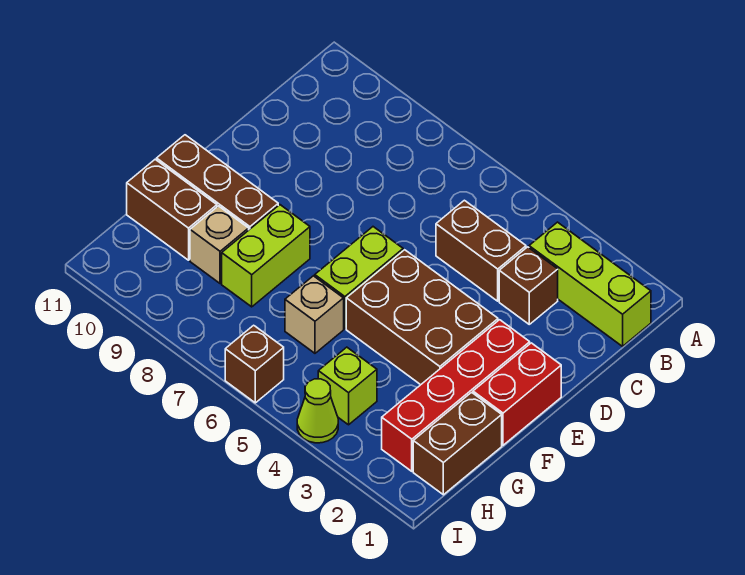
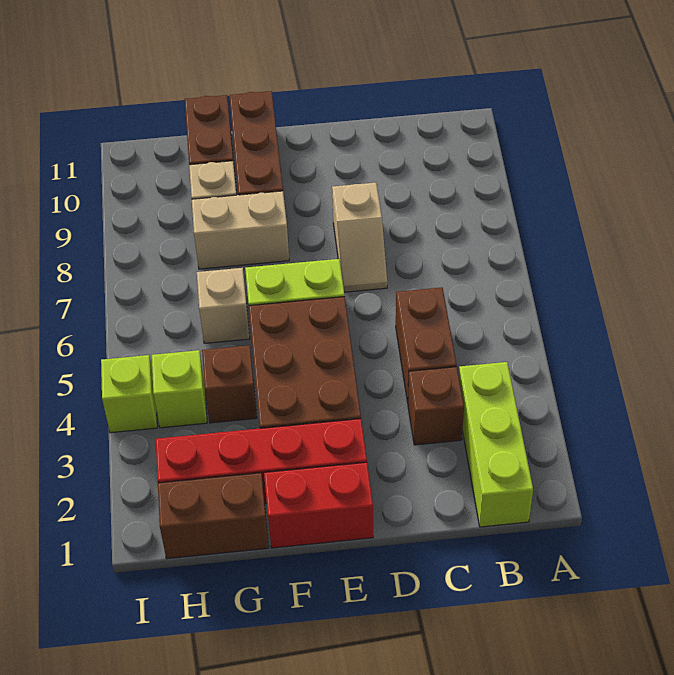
none -> tan 1x2 slope [332,183,387,292]
lime 1x2 brick [222,205,310,307] -> tan 1x2 brick [192,191,289,269]
lime 1x1 cone [297,379,338,443] -> lime 1x1 brick [101,355,157,433]
brown 1x1 brick [225,325,284,403] -> brown 1x1 brick moved to [202,345,257,423]

